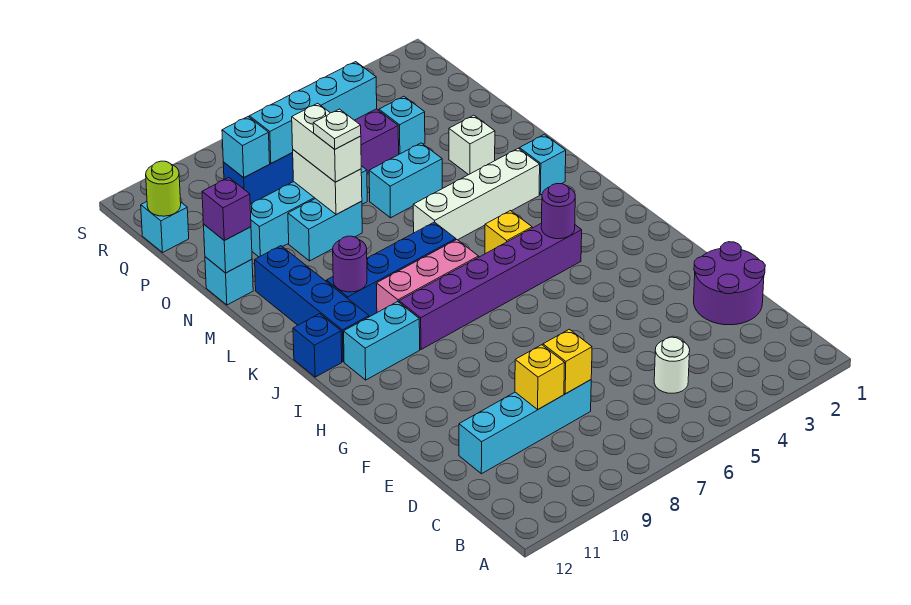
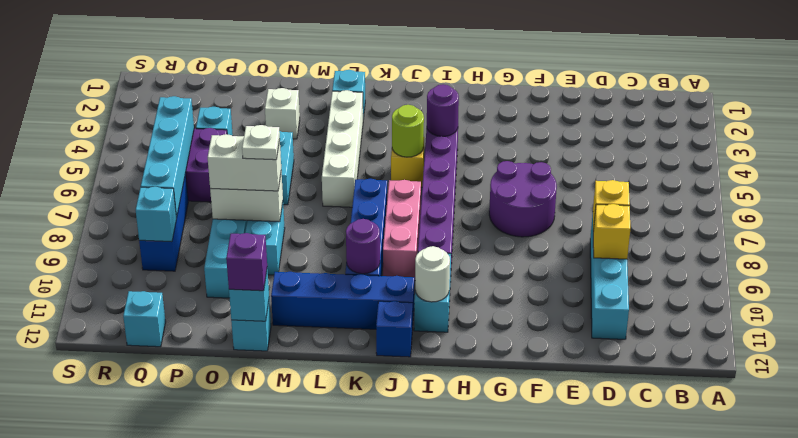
white 1x1 round brick [654,337,690,393] -> white 1x1 round brick moved to [415,246,450,302]
purple 2x2 round brick [694,242,765,325] -> purple 2x2 round brick moved to [489,161,557,237]
lime 1x1 round brick [146,161,181,216] -> lime 1x1 round brick moved to [392,105,424,157]

